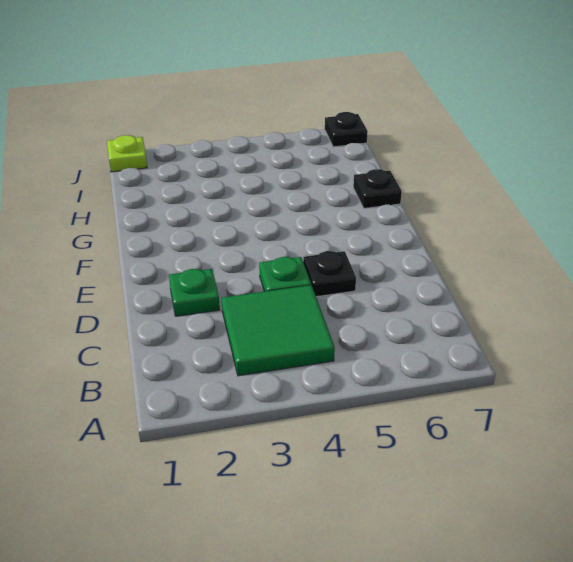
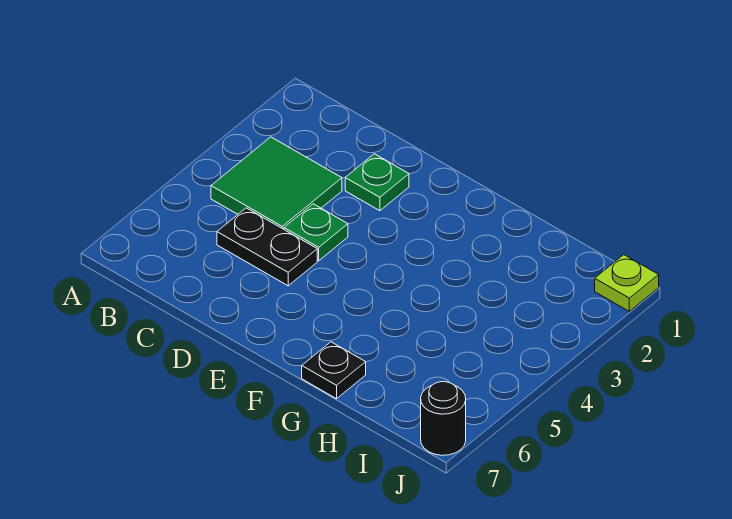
black 1x1 plate [303,251,356,297] -> black 1x2 plate [217,208,317,286]
black 1x1 plate [325,112,368,147] -> black 1x1 round brick [421,382,466,455]

